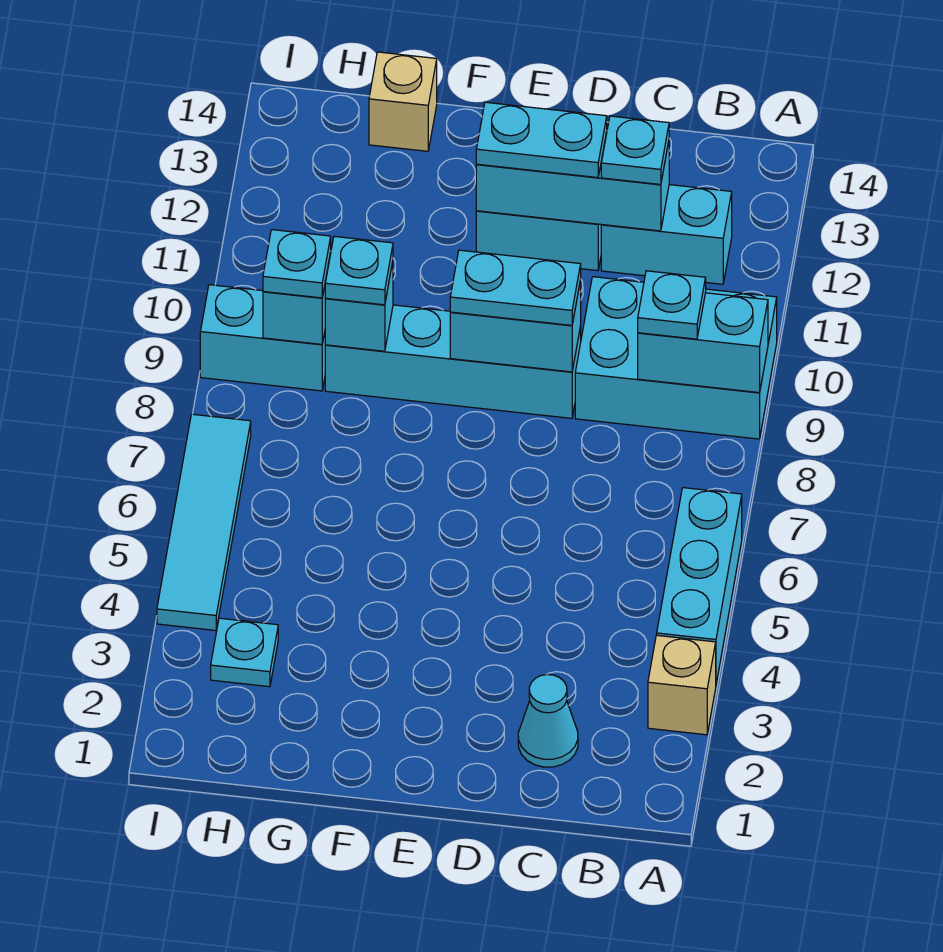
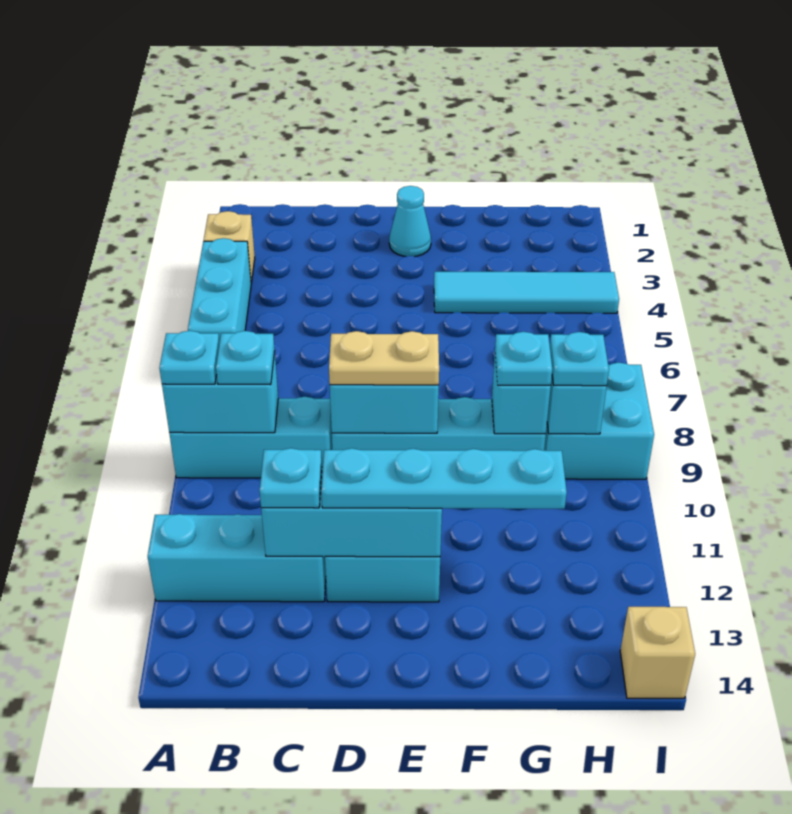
cyan 2x3 brick [575,277,777,439] -> cyan 1x3 brick [169,397,332,478]
cyan 1x2 brick [601,185,732,284] -> cyan 1x3 brick [148,514,326,602]
cyan 1x1 cone [518,675,578,767] -> cyan 1x1 cone moved to [389,186,431,256]
cyan 1x2 plate [450,250,581,325] -> tan 1x2 plate [329,331,439,385]
cyan 1x2 plate [476,102,607,178] -> cyan 1x4 plate [321,448,567,509]
tan 1x1 brick [369,52,437,151] -> tan 1x1 brick moved to [620,607,695,698]
cyan 1x1 plate [211,618,278,687] -> cyan 1x1 plate moved to [159,331,220,384]
cyan 1x2 brick [200,285,325,391] -> cyan 2x2 brick [544,363,654,479]
cyan 1x4 tile [157,414,251,630] -> cyan 1x4 tile turned to [434,272,619,313]

